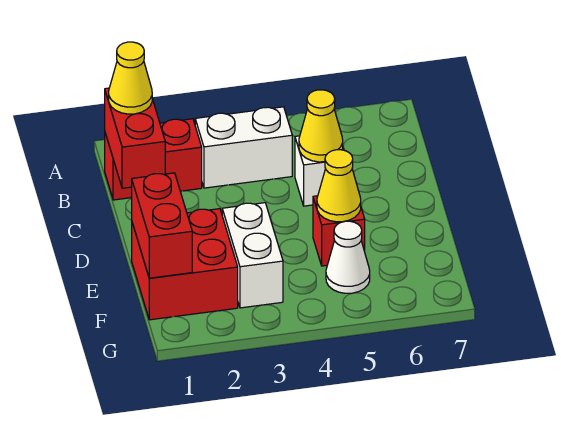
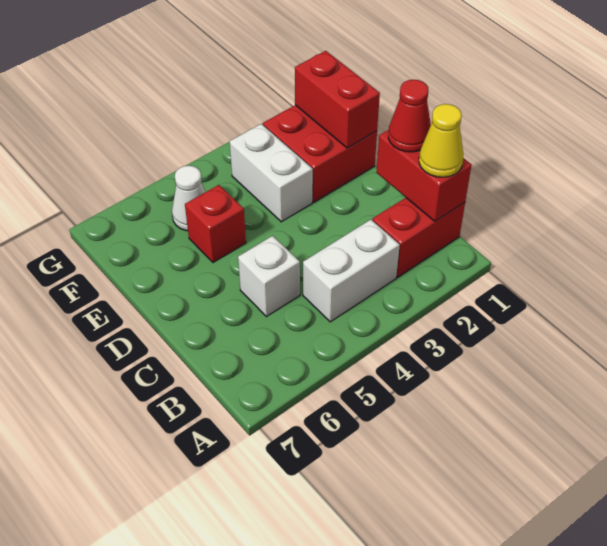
none -> red 1x1 cone [388,80,431,152]
yellow 1x1 cone [299,90,343,162] -> none
yellow 1x1 cone [317,150,361,222] -> none

